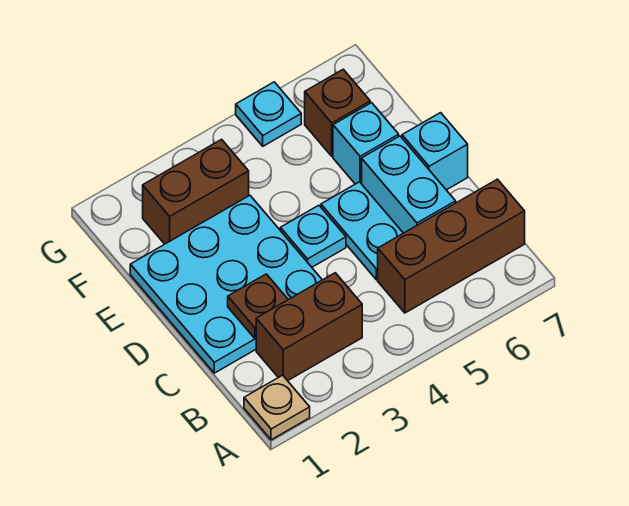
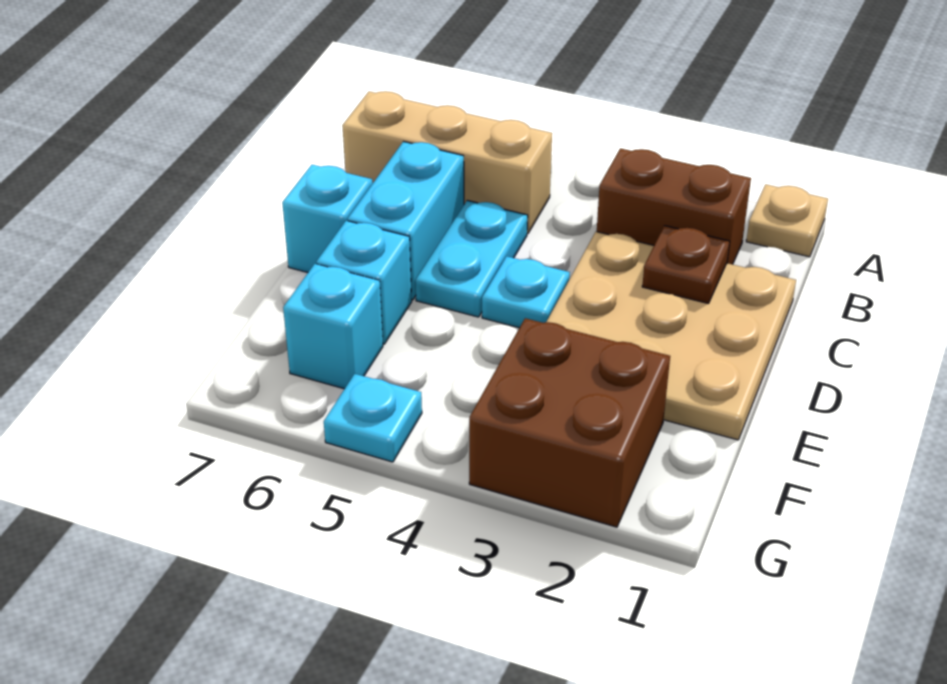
brown 1x3 brick [378,179,525,313] -> tan 1x3 brick [342,91,552,234]
cyan 3x3 plate [130,195,322,373] -> tan 3x3 plate [547,232,796,440]
brown 1x2 brick [143,139,249,244] -> brown 2x2 brick [469,318,670,527]
brown 1x1 brick [305,69,370,156] -> cyan 1x1 brick [283,264,383,389]

